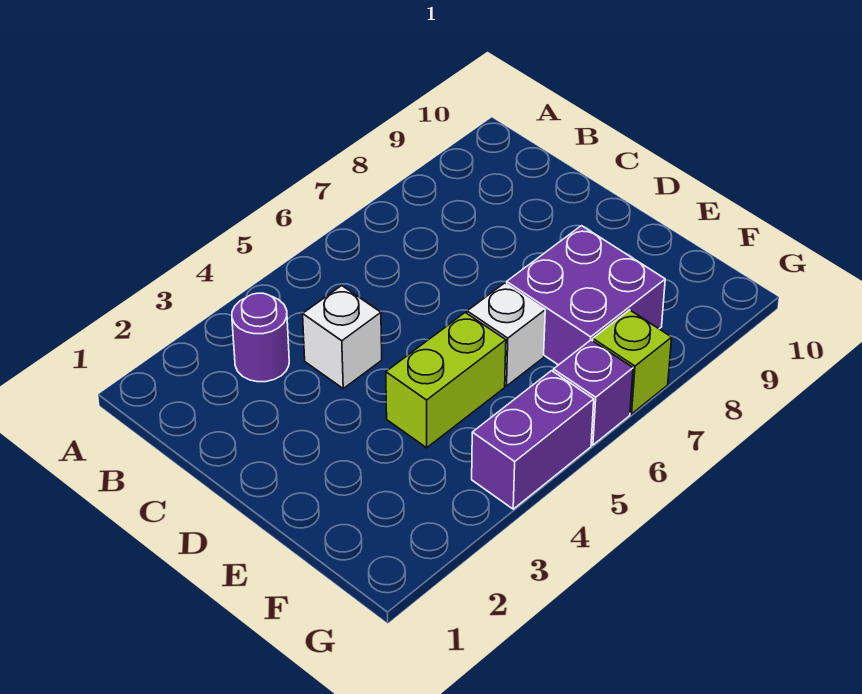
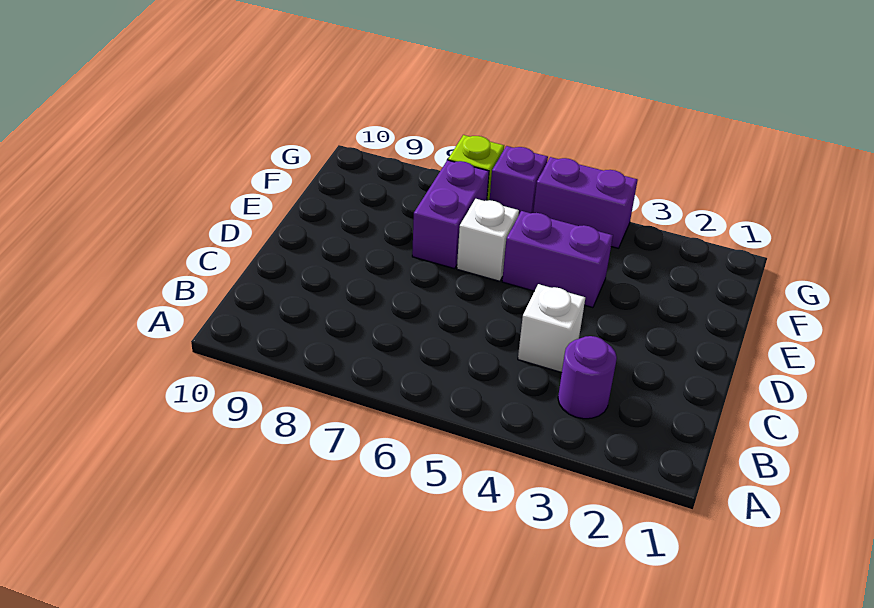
lime 1x2 brick [386,313,506,448] -> purple 1x2 brick [502,211,613,308]
purple 2x2 brick [507,226,665,365] -> purple 1x2 brick [412,160,489,269]

